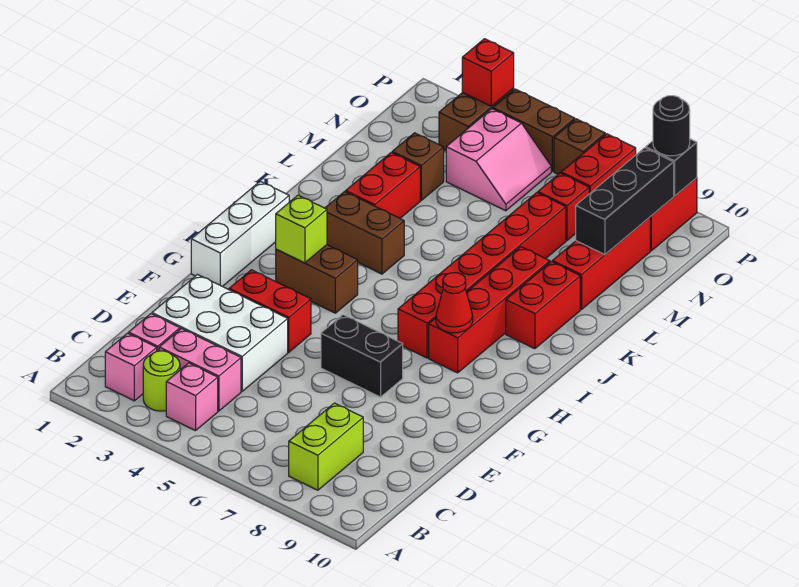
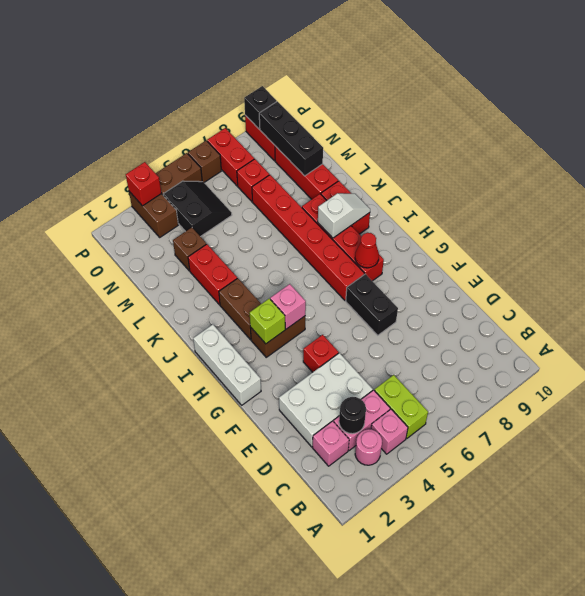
pink 1x1 brick [105,333,157,401] -> pink 1x1 brick moved to [270,284,306,329]
lime 1x1 round brick [143,351,180,411] -> pink 1x1 round brick [355,429,382,465]
lime 1x2 brick [289,403,363,490] -> lime 1x2 brick moved to [374,375,428,438]
red 1x2 brick [229,270,311,352] -> red 1x1 brick [303,335,339,372]
black 1x2 brick [321,315,403,397] -> black 1x2 brick turned to [346,274,398,335]
brown 1x2 brick [325,192,404,274] -> brown 1x2 brick turned to [219,278,261,340]
none -> white 1x2 slope [318,193,370,238]
pink 2x2 slope [446,109,551,211] -> black 2x2 slope [163,181,232,237]
black 1x1 round brick [653,96,690,156] -> black 1x1 round brick moved to [339,397,366,434]

